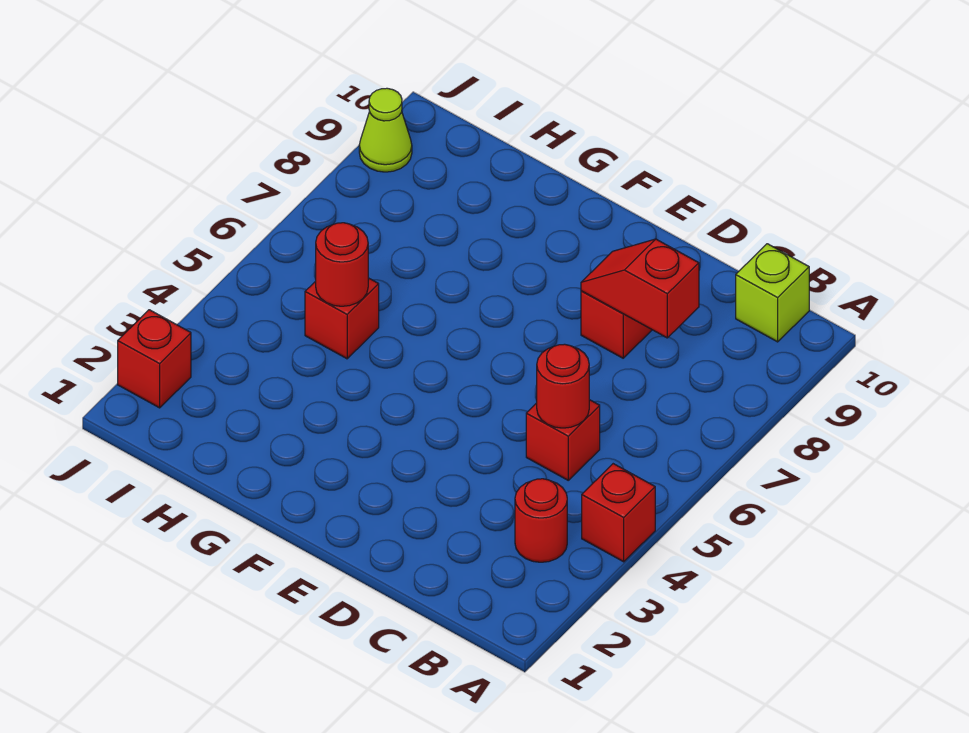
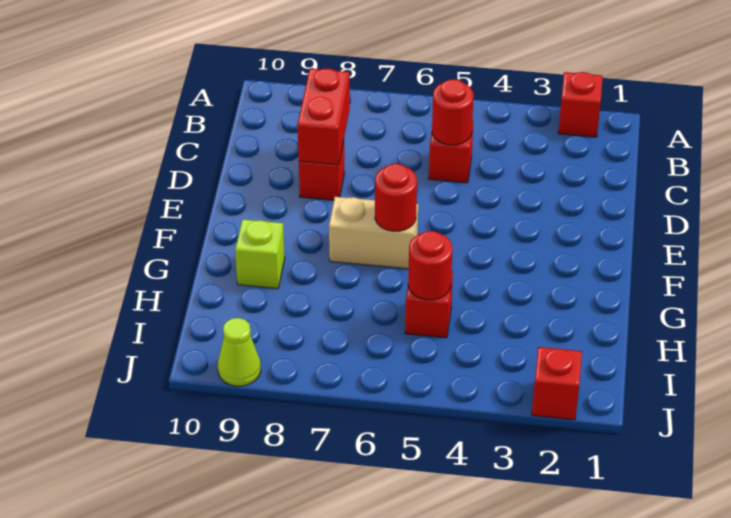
red 1x1 brick [582,464,655,562] -> red 1x1 brick moved to [558,72,603,137]
red 1x1 round brick [515,479,567,562] -> red 1x1 round brick moved to [375,164,417,231]
lime 1x1 brick [736,244,809,342] -> lime 1x1 brick moved to [235,219,285,289]
red 1x2 slope [581,239,699,338] -> red 1x2 brick [297,68,350,165]
none -> tan 1x2 brick [329,197,418,269]

